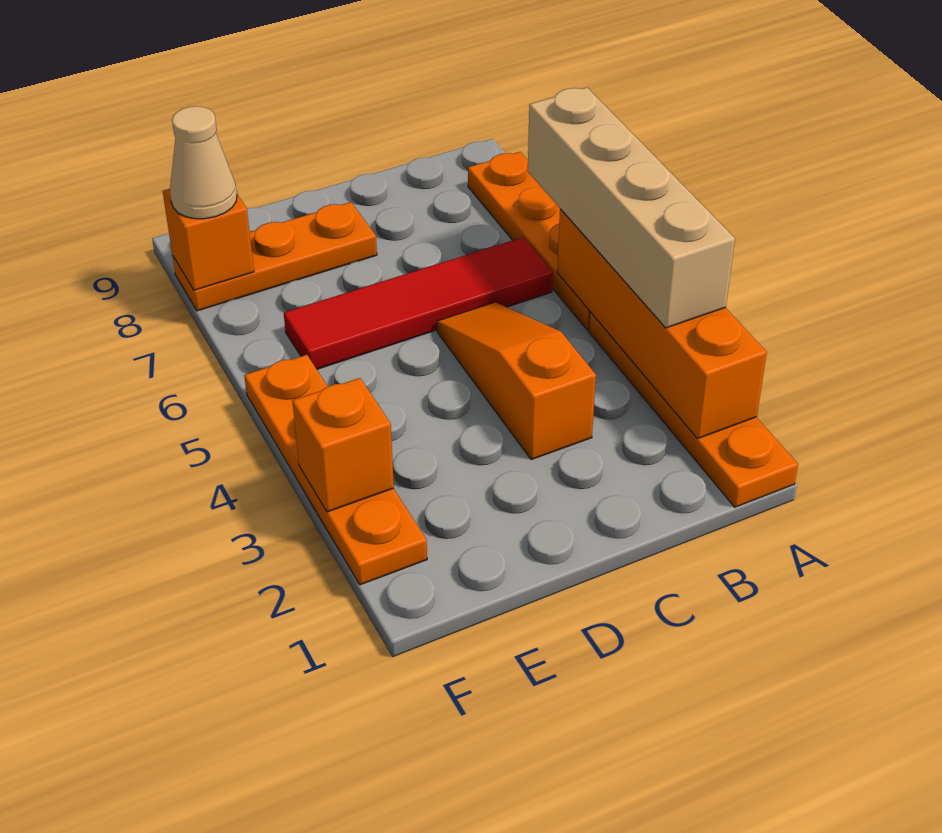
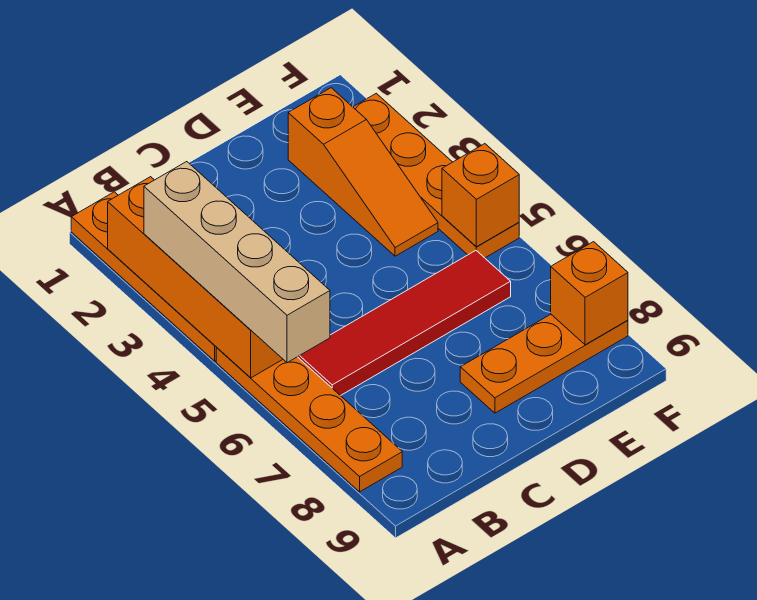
orange 1x3 slope [437,302,596,460] -> orange 1x3 slope moved to [288,88,438,256]
orange 1x1 brick [292,378,394,512] -> orange 1x1 brick moved to [442,144,519,247]
tan 1x1 cone [170,106,237,219] -> none

